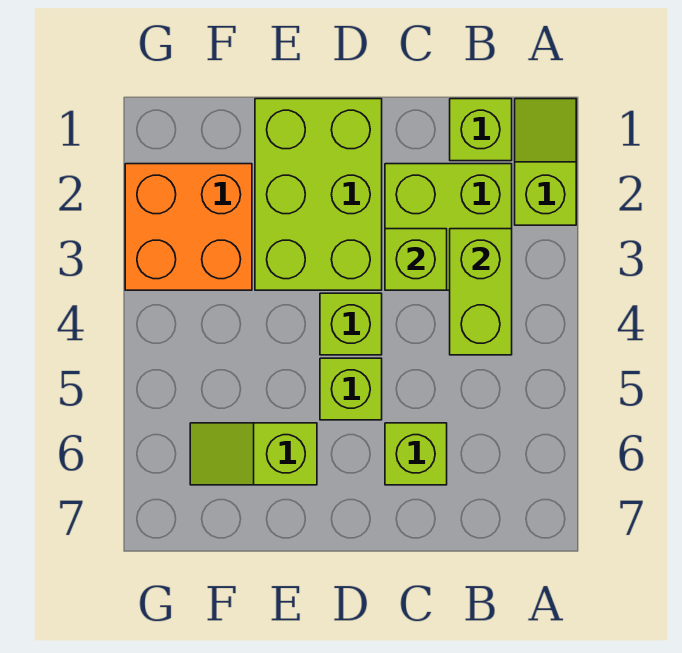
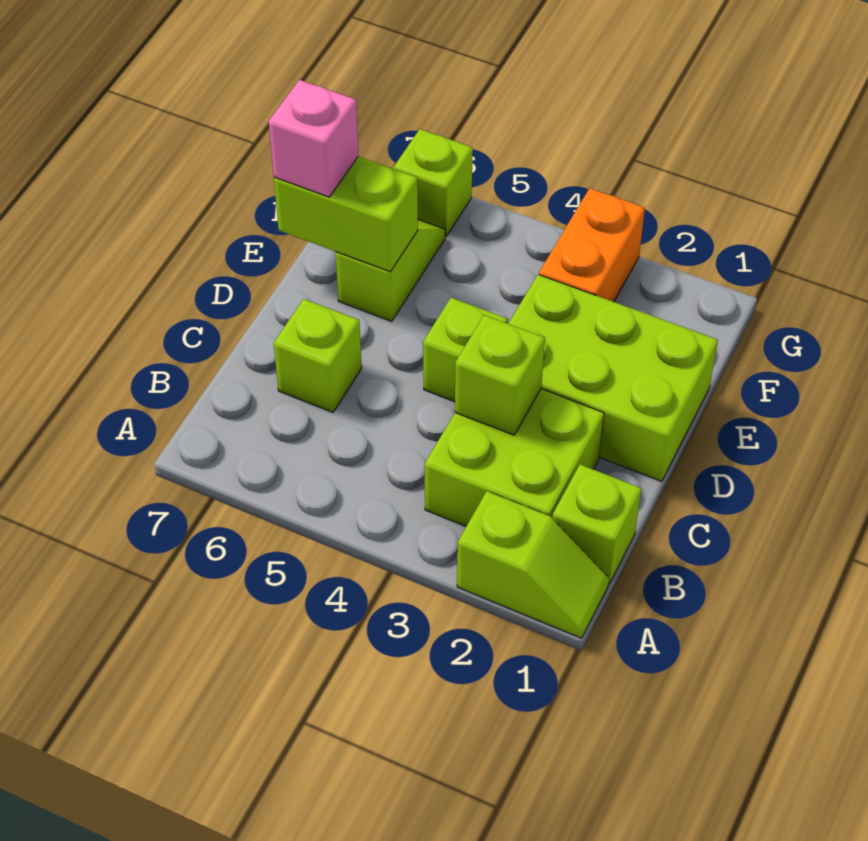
lime 1x2 brick [450,229,512,355] -> lime 1x2 brick moved to [274,156,418,272]
lime 1x1 brick [320,358,382,420] -> lime 1x1 brick moved to [393,129,473,236]
none -> pink 1x1 brick [269,80,358,197]
orange 2x2 brick [125,164,252,290] -> orange 1x2 brick [539,188,645,302]

